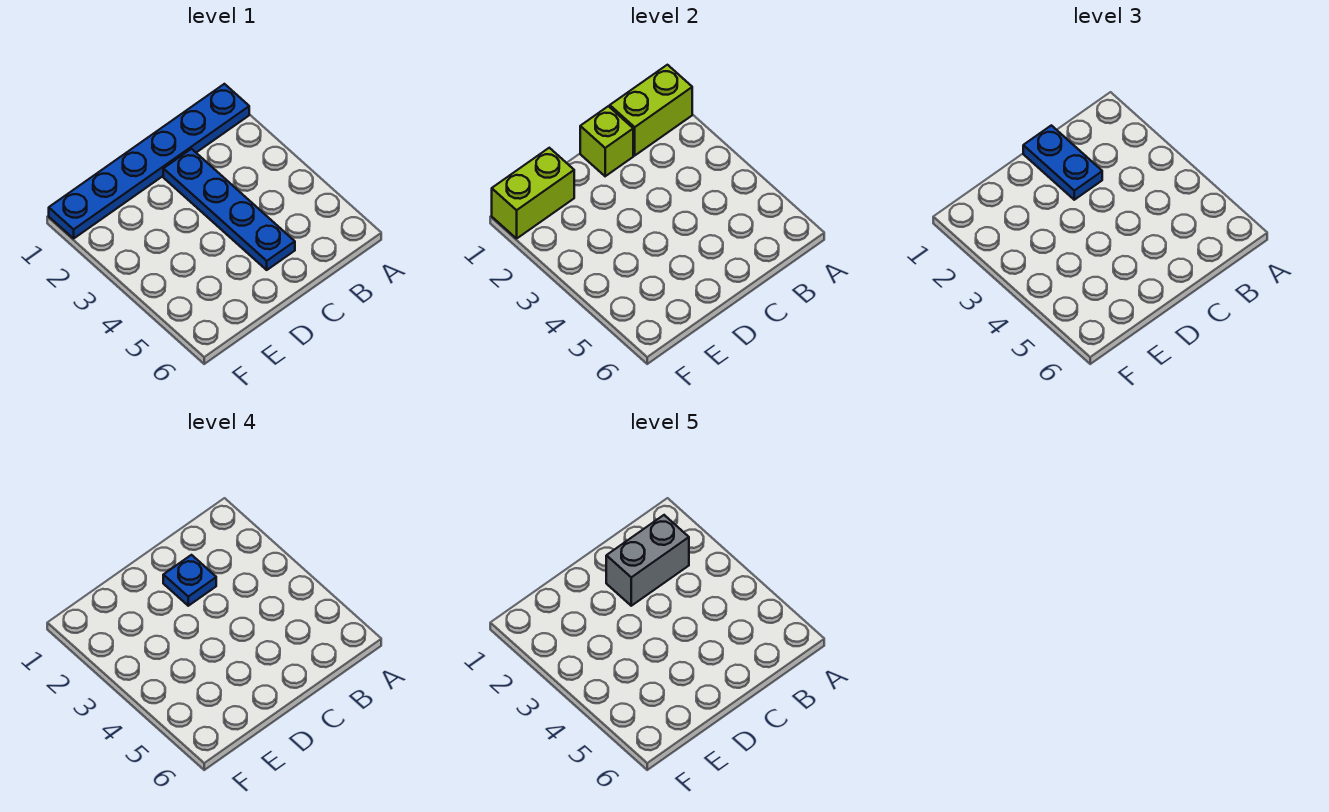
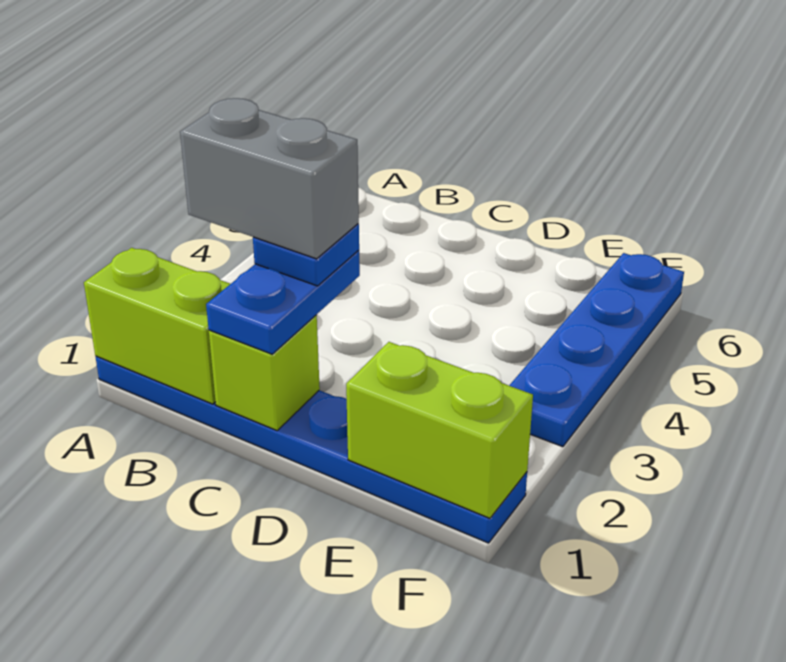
blue 1x4 plate [163,149,295,270] -> blue 1x4 plate moved to [509,253,684,447]

